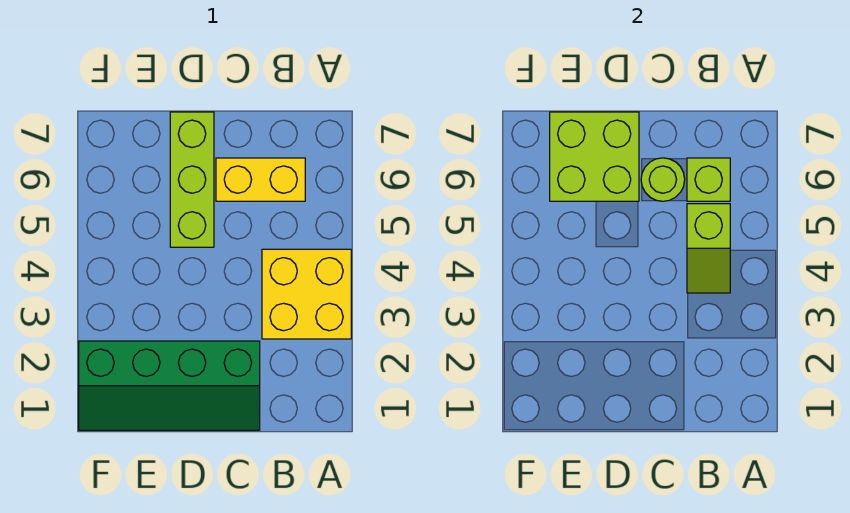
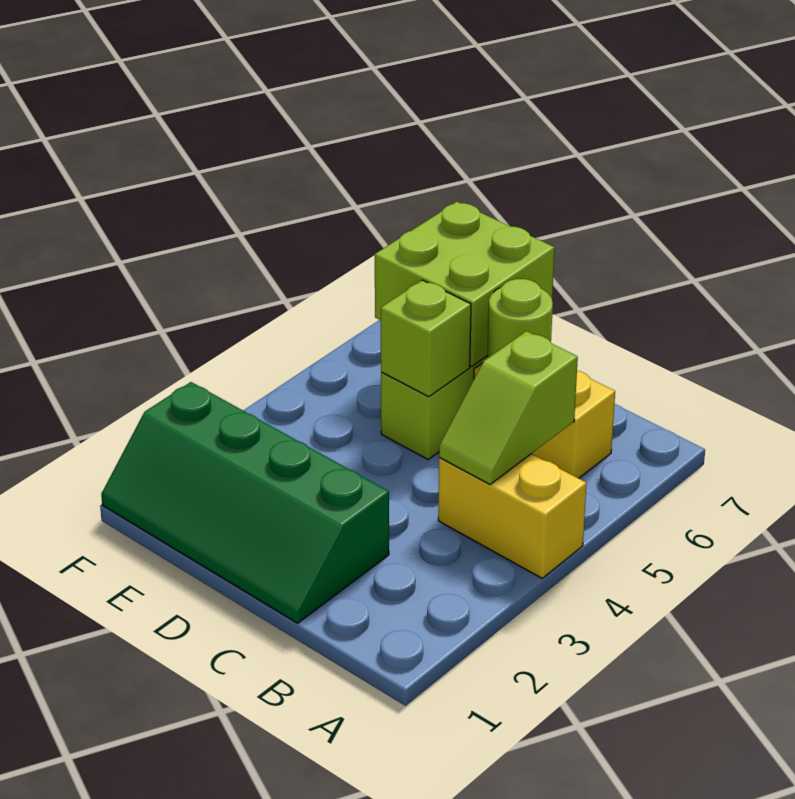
yellow 2x2 brick [262,249,351,339] -> yellow 1x2 brick [438,454,587,578]
lime 1x1 brick [687,158,730,201] -> lime 1x1 brick moved to [381,280,471,397]

